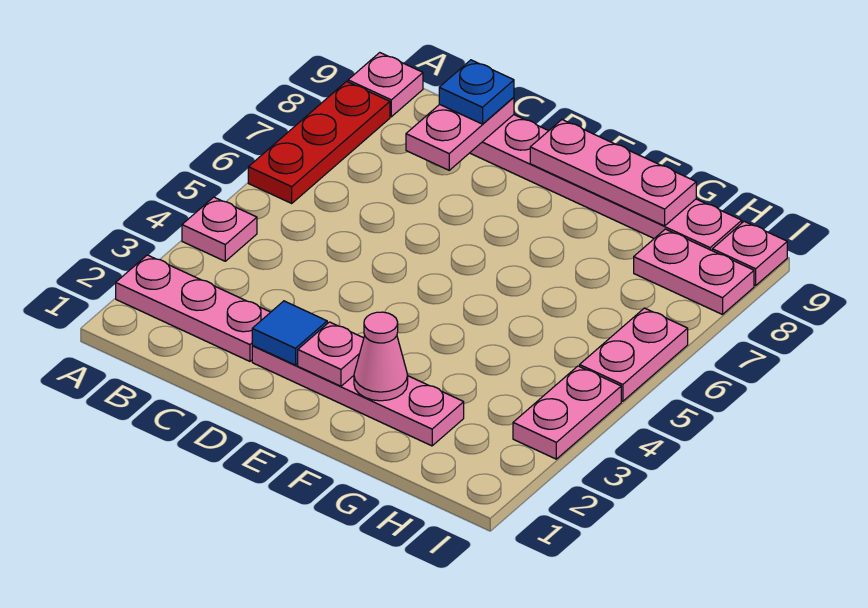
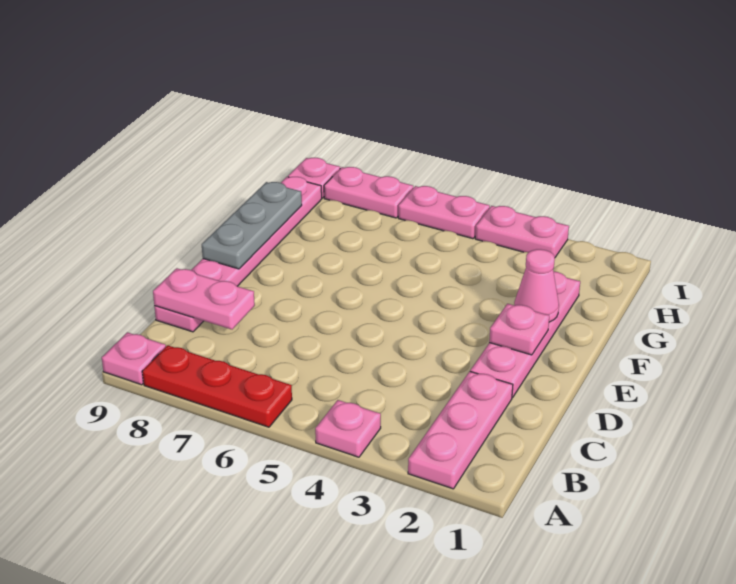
blue 1x1 plate [439,60,514,124] -> none
blue 1x1 tile [252,301,327,365] -> none
pink 1x3 plate [530,120,696,226] -> grey 1x3 plate [202,182,302,269]
pink 1x2 plate [634,229,754,315] -> pink 1x2 plate turned to [324,167,413,218]

